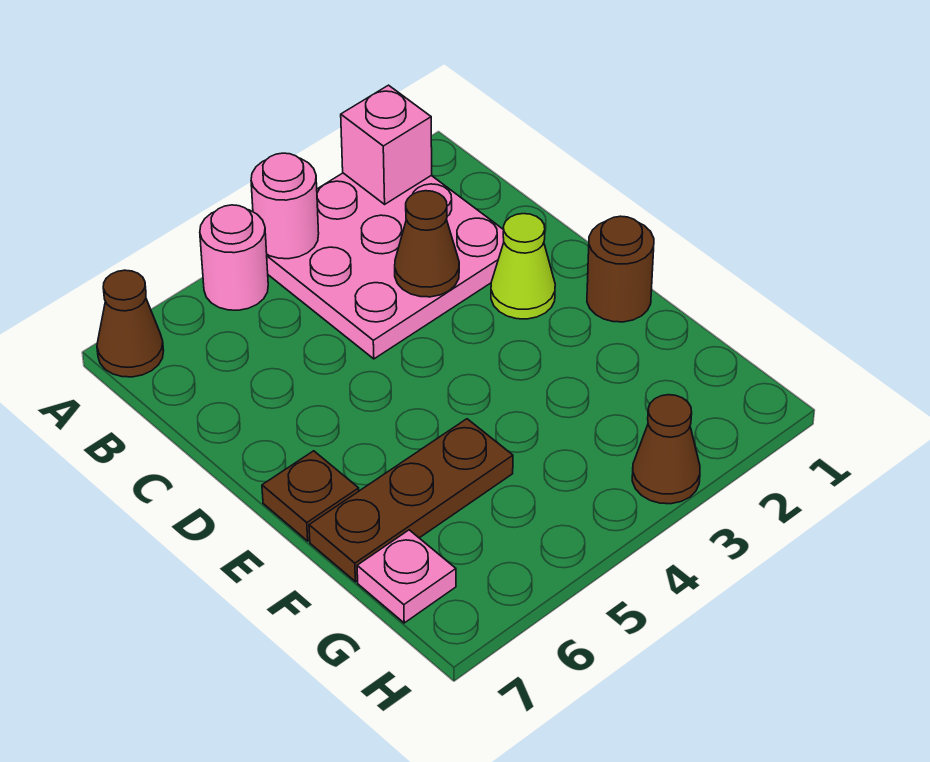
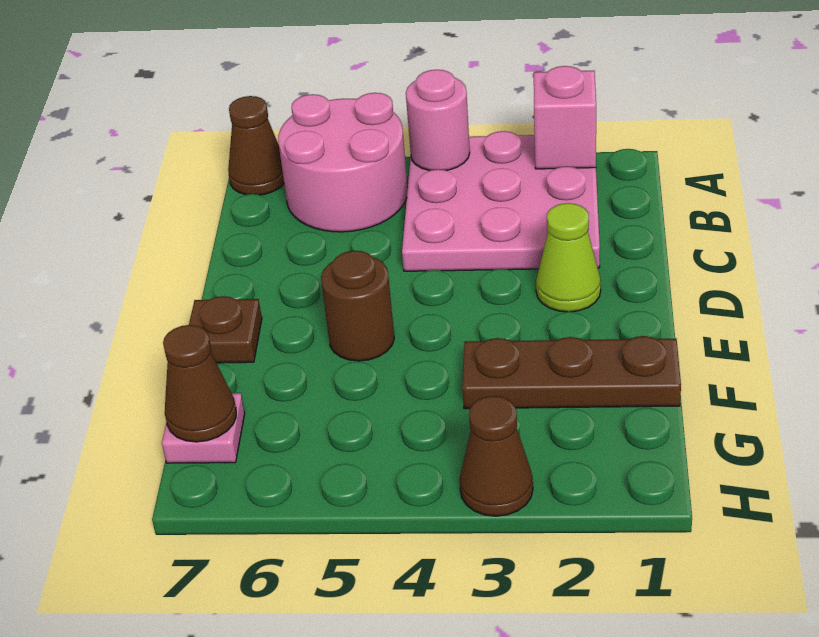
pink 1x1 round brick [200,205,268,310] -> pink 2x2 round brick [278,93,408,232]
brown 1x1 cone [395,191,459,297] -> brown 1x1 cone moved to [163,325,236,442]
brown 1x1 round brick [587,216,654,322] -> brown 1x1 round brick moved to [321,251,394,361]
brown 1x3 plate [309,419,513,582] -> brown 1x3 plate moved to [462,336,681,409]

